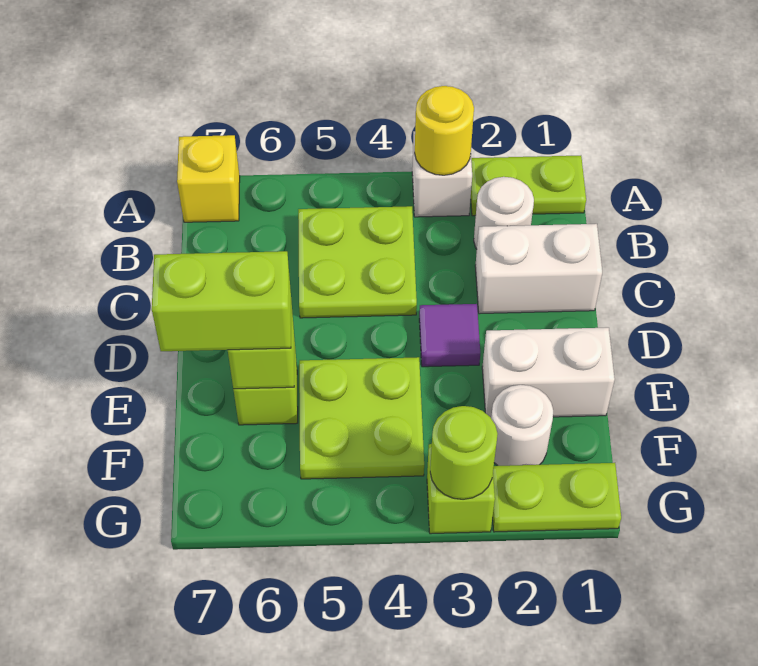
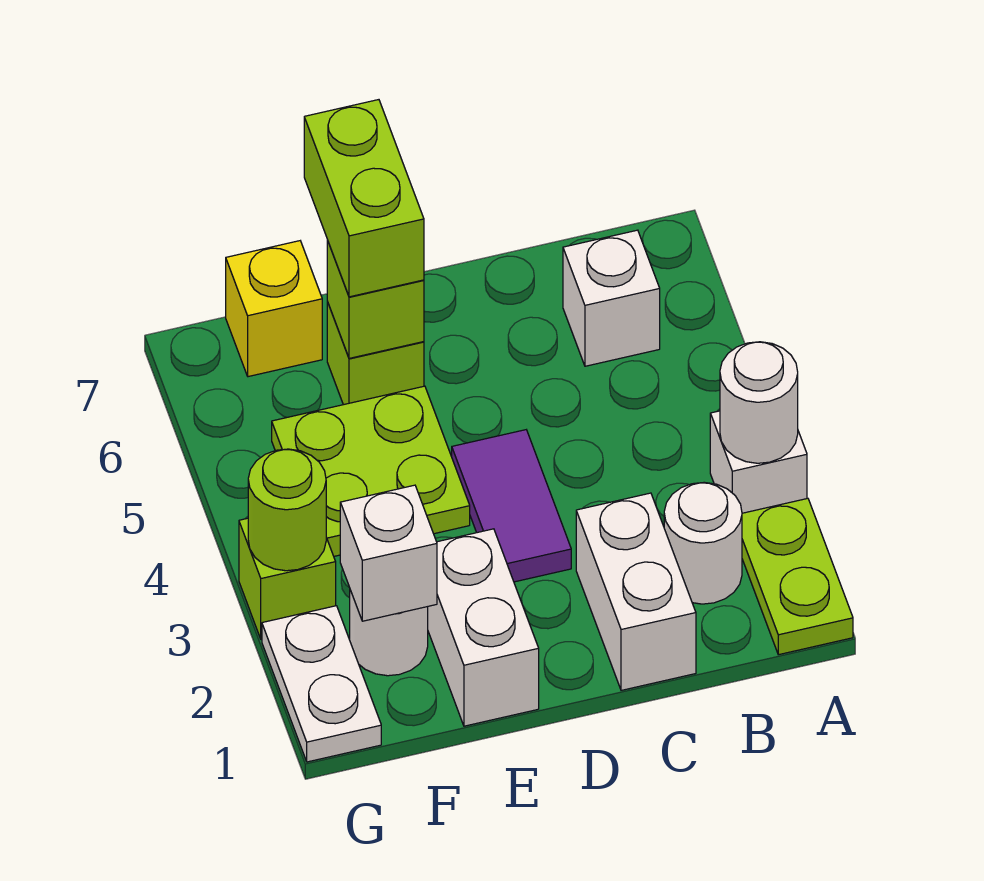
yellow 1x1 round brick [415,86,474,175] -> white 1x1 round brick [720,342,798,463]
yellow 1x1 brick [177,135,240,222] -> yellow 1x1 brick moved to [226,241,322,377]
lime 2x2 plate [298,206,417,318] -> none
none -> white 1x1 brick [563,230,660,366]
purple 1x1 tile [419,304,480,367] -> purple 1x2 tile [452,430,571,582]
none -> white 1x1 brick [340,485,437,621]
lime 1x2 plate [493,463,621,532] -> white 1x2 plate [262,606,381,762]

